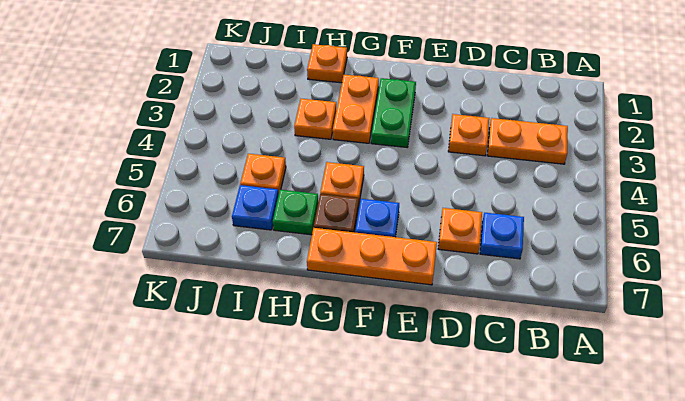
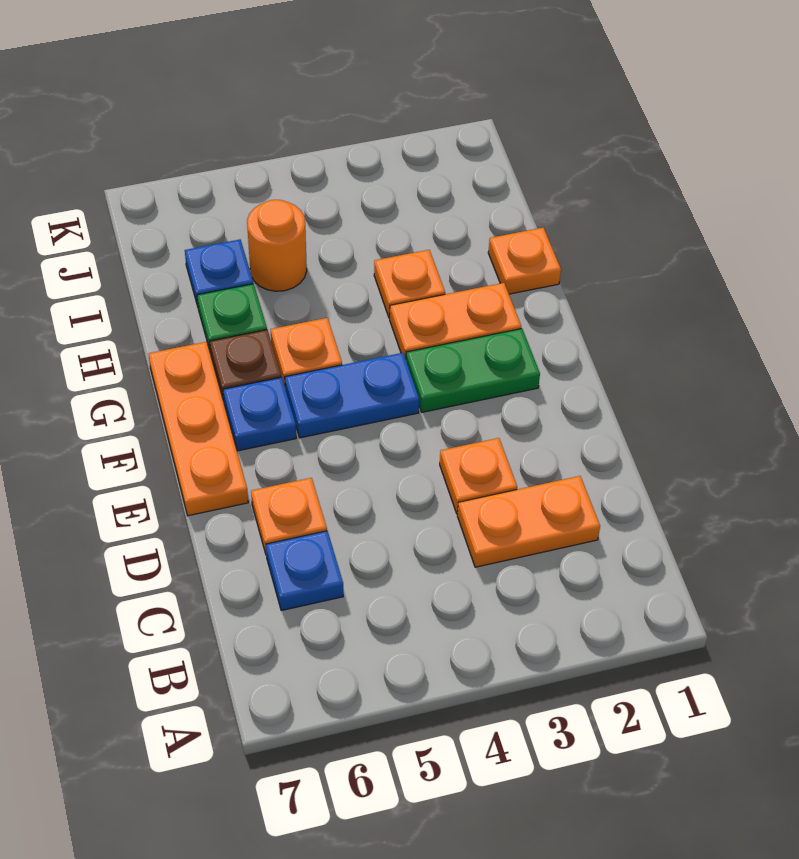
orange 1x2 plate [487,118,568,164] -> orange 1x2 plate turned to [457,476,600,567]
none -> blue 1x2 plate [285,353,419,438]
orange 1x1 plate [240,154,286,195] -> orange 1x1 round brick [247,200,307,291]

